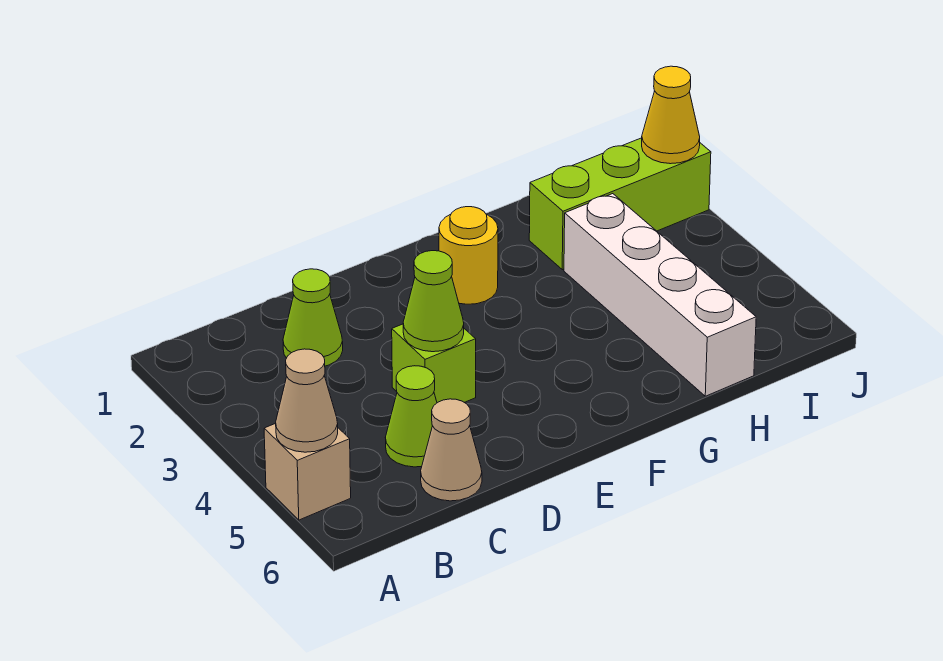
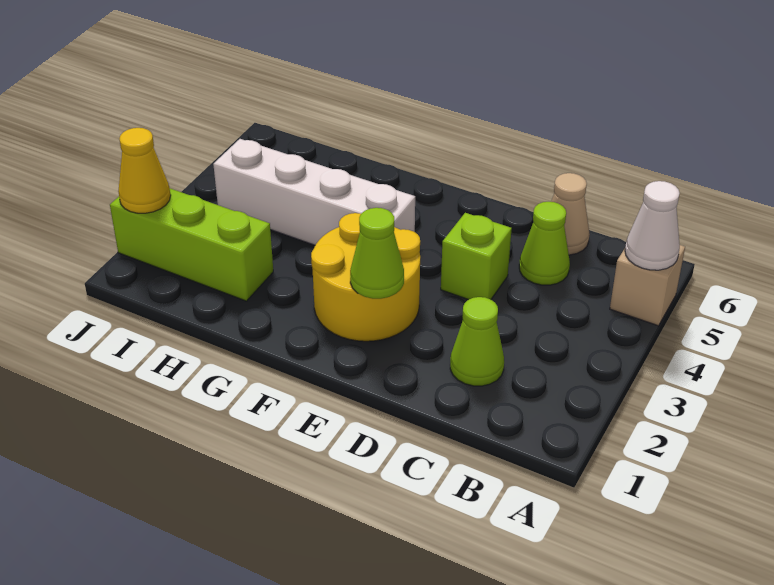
tan 1x1 cone [276,349,338,452] -> white 1x1 cone [625,181,680,270]
lime 1x1 cone [403,251,464,352] -> lime 1x1 cone moved to [350,208,404,299]
yellow 1x1 round brick [439,207,498,304] -> yellow 2x2 round brick [311,213,420,341]
white 1x4 brick [564,194,756,396] -> white 1x4 brick turned to [213,139,415,245]

